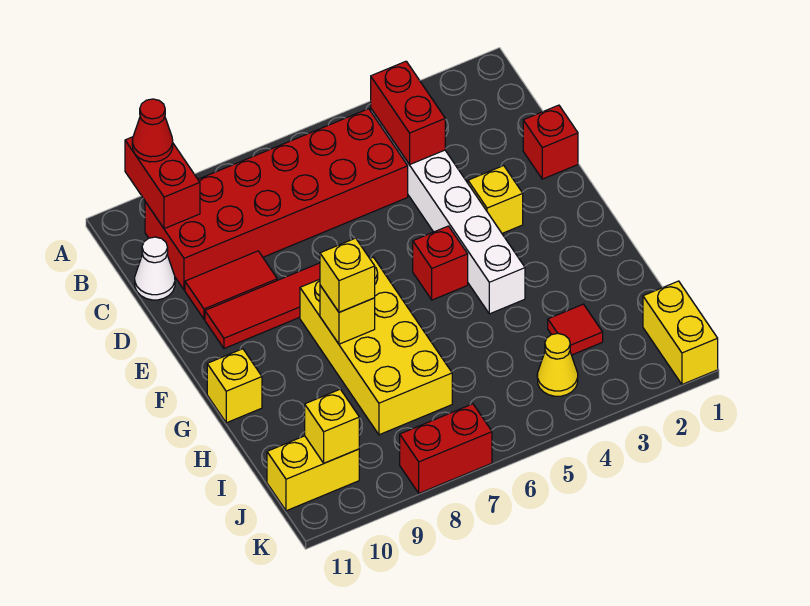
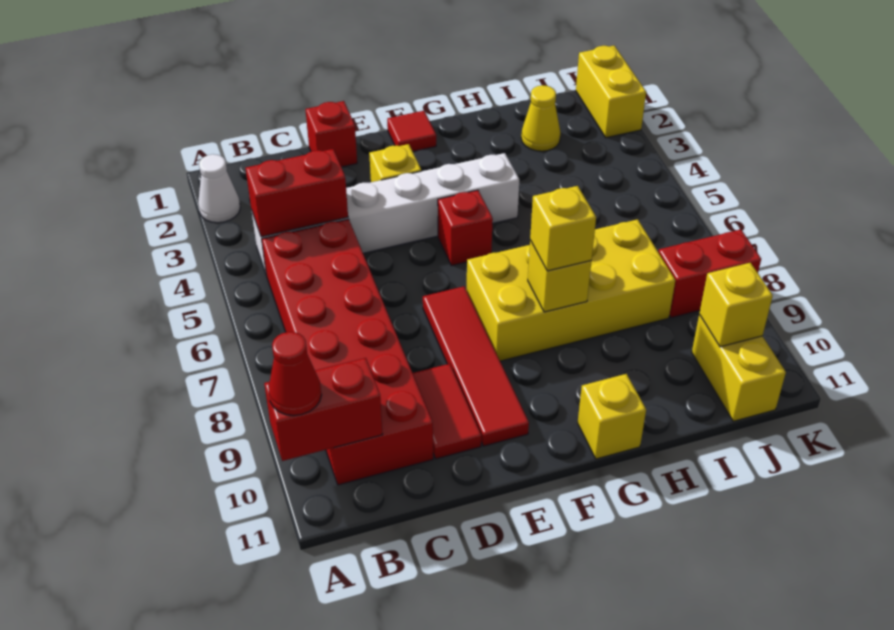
white 1x1 cone [135,237,175,300] -> white 1x1 cone moved to [198,154,240,223]
red 1x1 tile [548,304,603,355] -> red 1x1 tile moved to [387,111,436,151]
yellow 1x2 brick [643,281,718,384] -> yellow 1x2 brick turned to [576,46,646,138]
yellow 1x1 cone [537,334,578,396] -> yellow 1x1 cone moved to [521,85,560,151]
red 1x2 brick [400,404,492,493] -> red 1x2 brick turned to [658,230,761,318]

